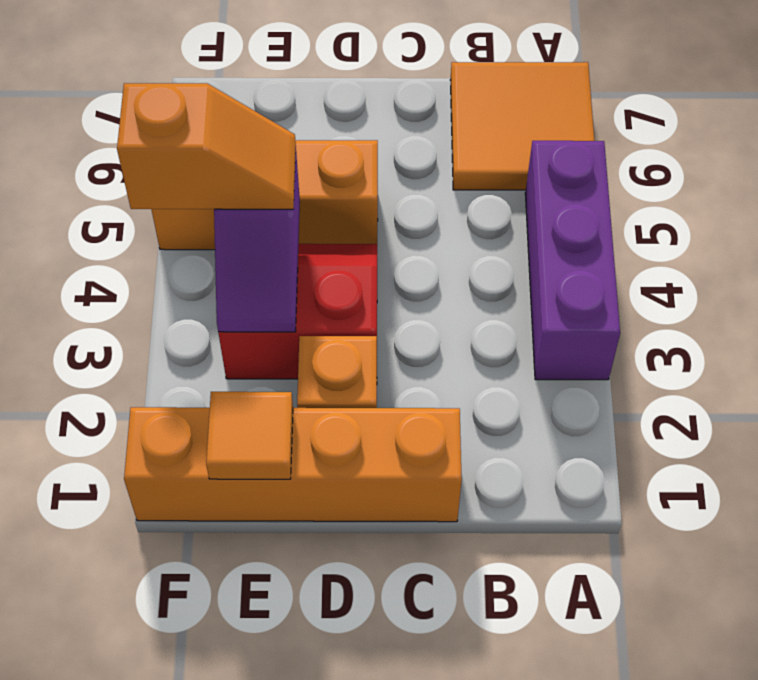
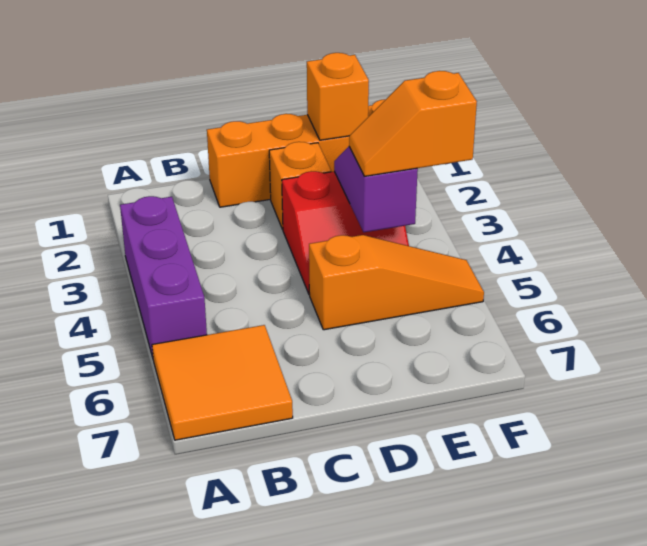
orange 1x3 brick [151,140,378,250] -> orange 1x3 slope [309,235,484,330]
orange 1x1 tile [206,392,293,479] -> orange 1x1 brick [307,53,369,140]

